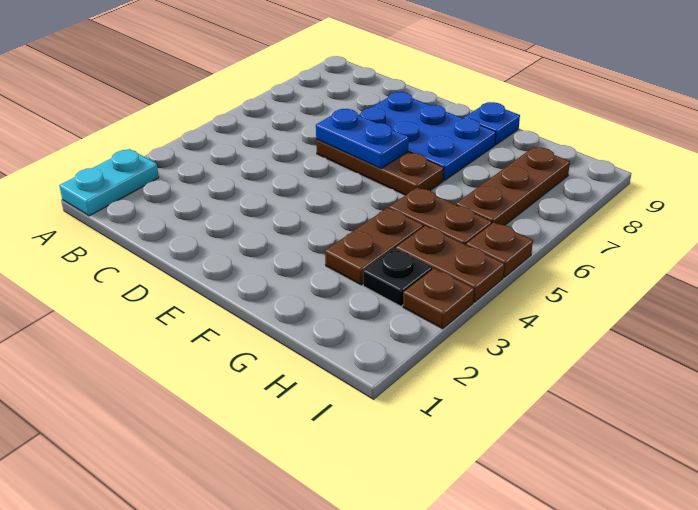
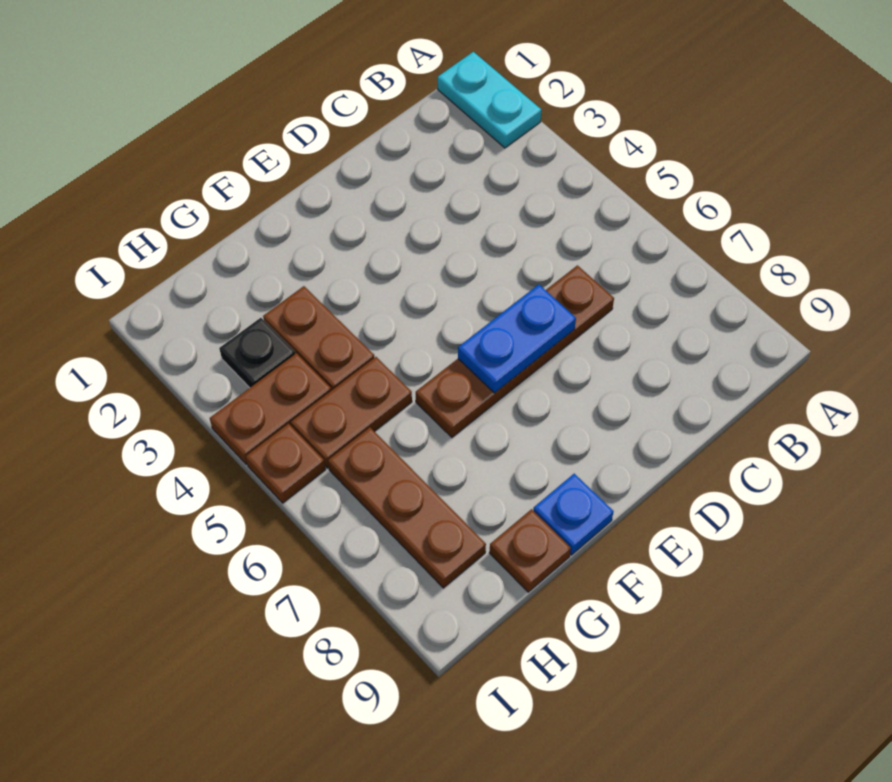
brown 1x3 plate [316,140,444,195] -> brown 1x4 plate [416,265,614,437]
blue 2x3 plate [359,92,496,181] -> none
brown 1x1 plate [403,268,474,329] -> brown 1x1 plate moved to [489,509,571,592]

